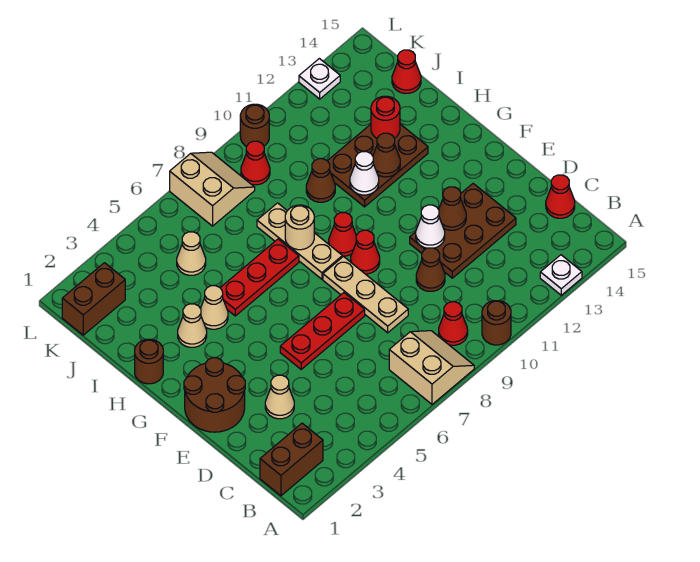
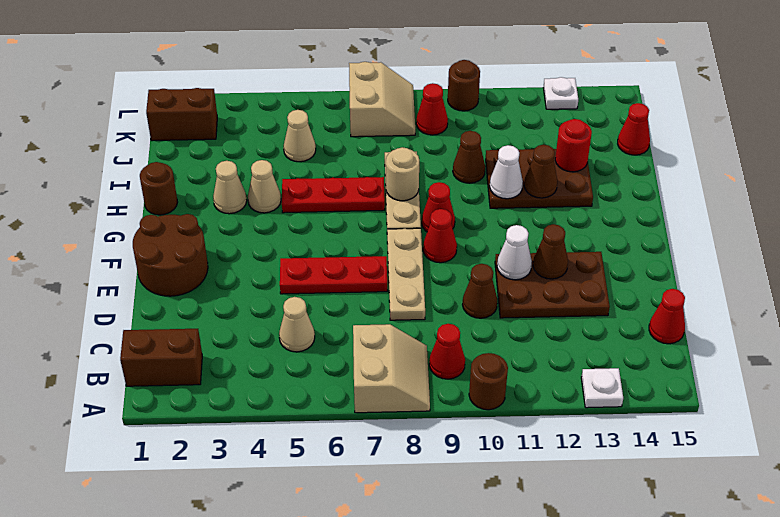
tan 1x1 cone [265,375,294,419] -> tan 1x1 cone moved to [279,297,315,352]

